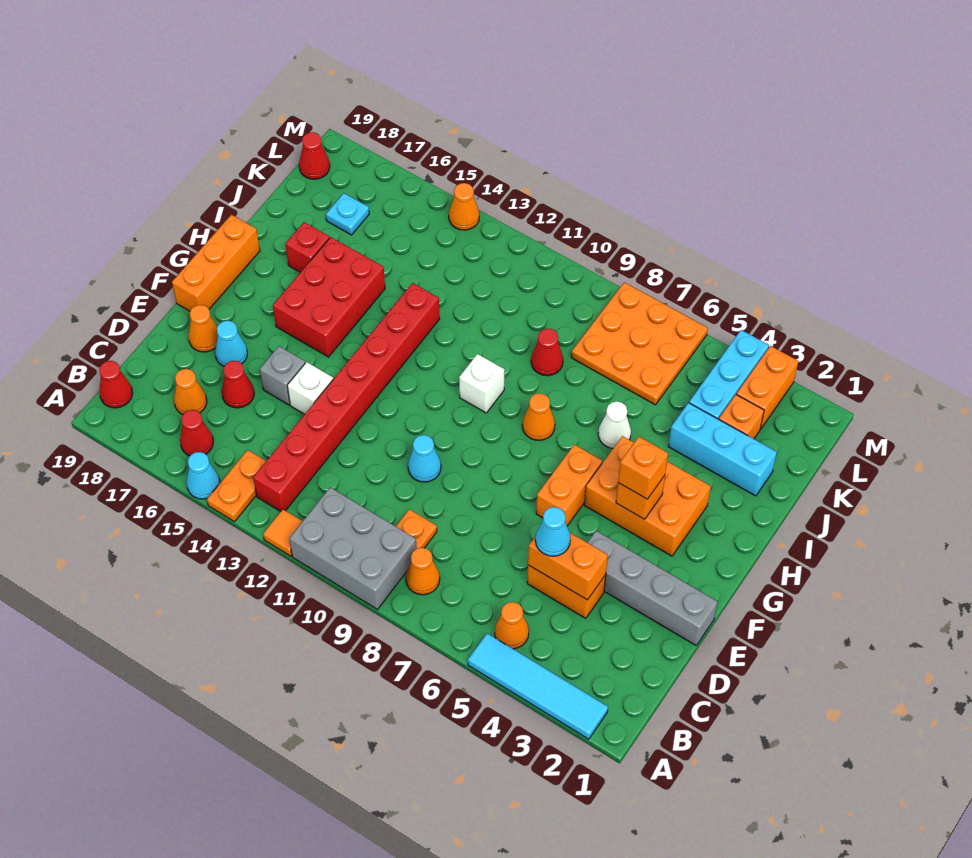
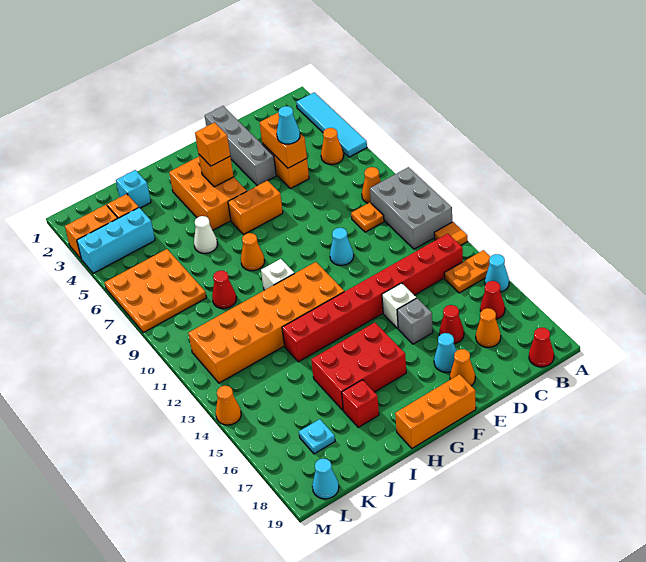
none -> orange 2x6 brick [188,262,344,383]
cyan 1x3 brick [668,403,777,496] -> cyan 1x1 brick [116,170,151,208]
red 1x1 cone [299,132,330,179] -> cyan 1x1 cone [312,459,339,499]

